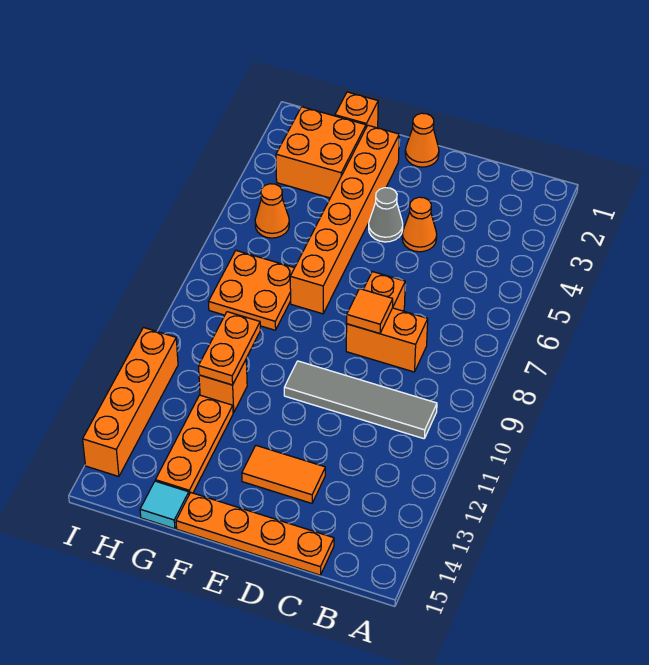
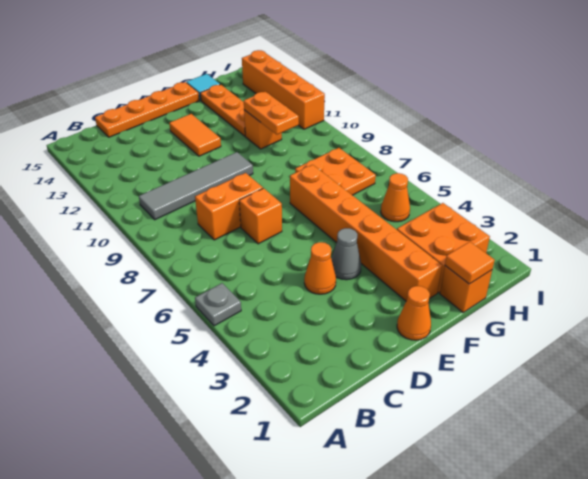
none -> grey 1x1 plate [195,283,241,326]
orange 1x1 tile [347,289,393,334] -> orange 1x1 tile moved to [445,242,495,284]
orange 1x2 tile [242,446,325,503] -> orange 1x2 tile turned to [169,114,221,156]

